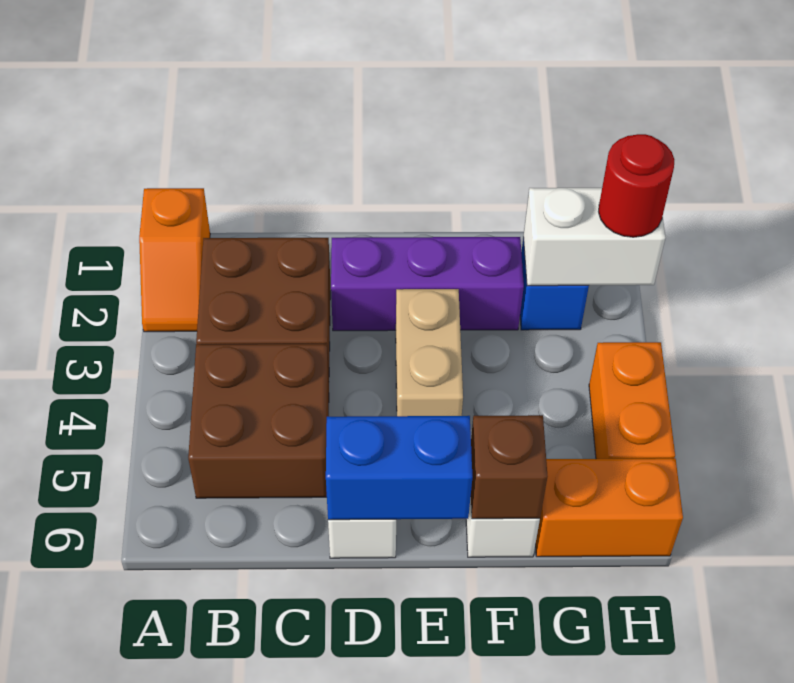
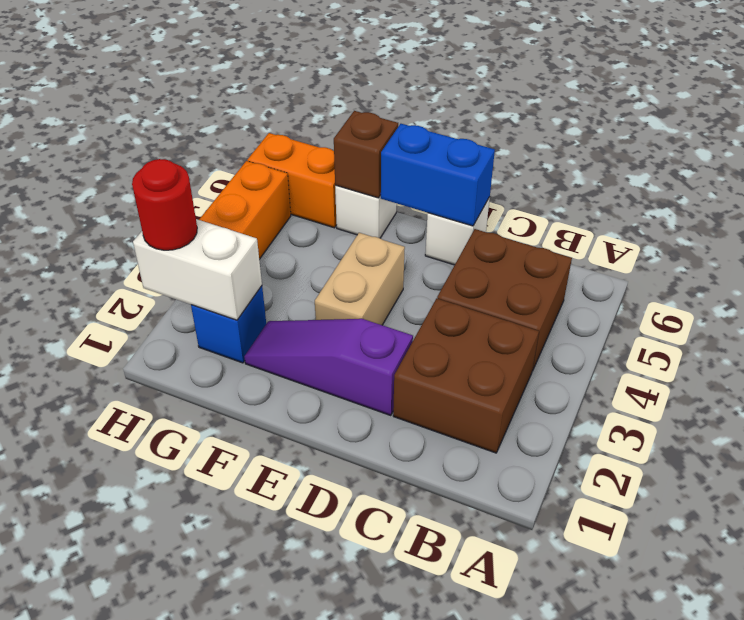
orange 1x2 slope [139,188,210,332] -> none
purple 1x3 brick [331,237,524,331] -> purple 1x3 slope [244,319,413,415]

